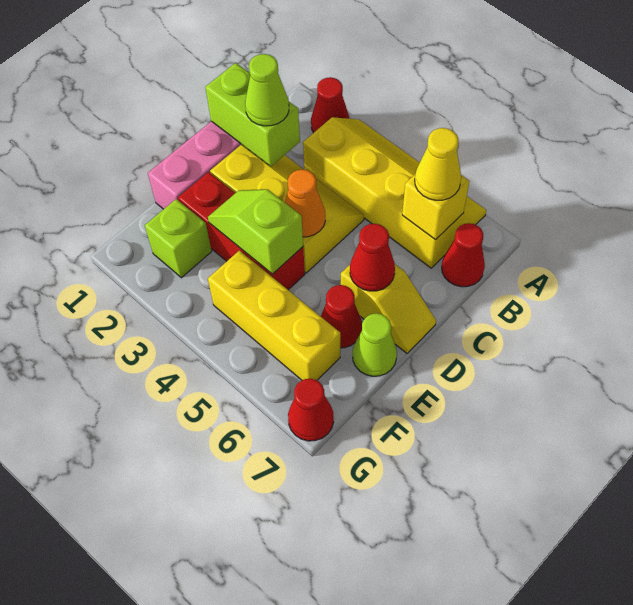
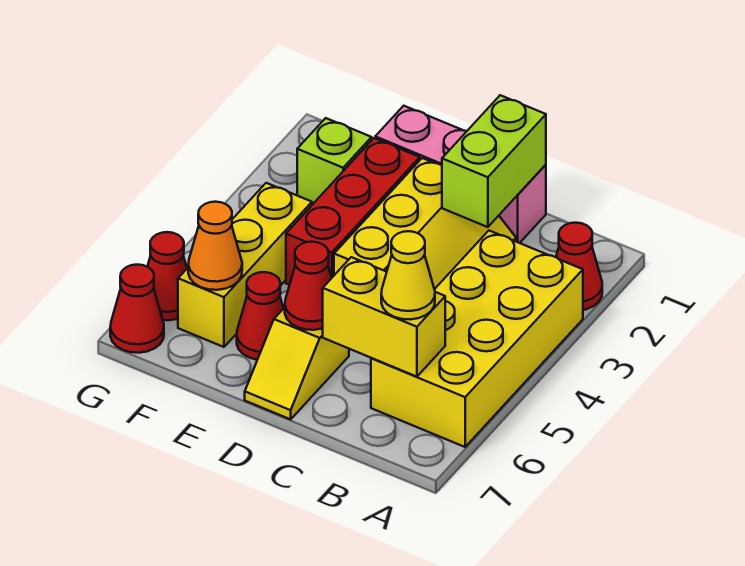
yellow 2x4 slope [303,117,486,268] -> yellow 2x4 brick [371,231,583,447]
yellow 1x1 brick [402,175,469,240] -> yellow 1x2 brick [323,257,445,377]
red 1x1 cone [442,223,485,287] -> red 1x1 cone moved to [147,232,187,320]
lime 1x1 cone [245,54,289,126] -> none
orange 1x1 cone [285,170,325,237] -> orange 1x1 cone moved to [188,202,242,290]
lime 1x2 slope [208,189,303,274] -> none
lime 1x1 cone [353,313,397,376] -> none

